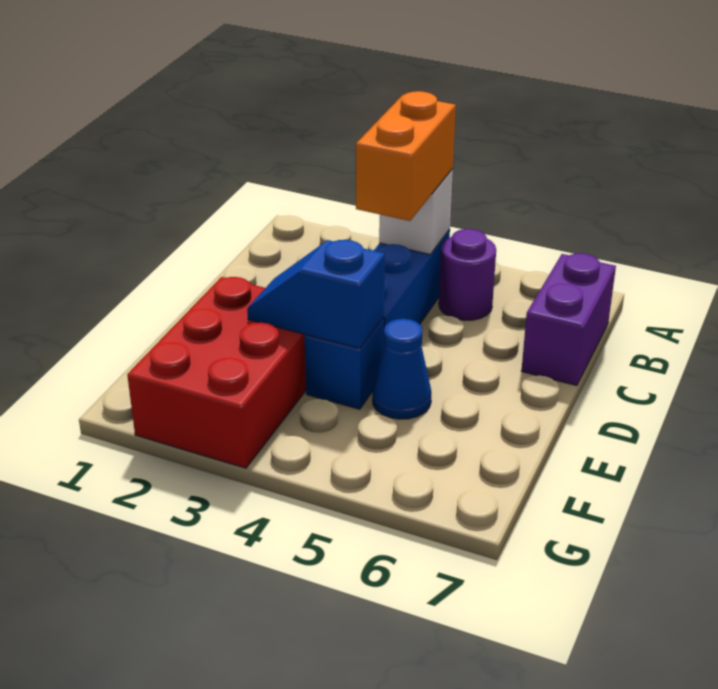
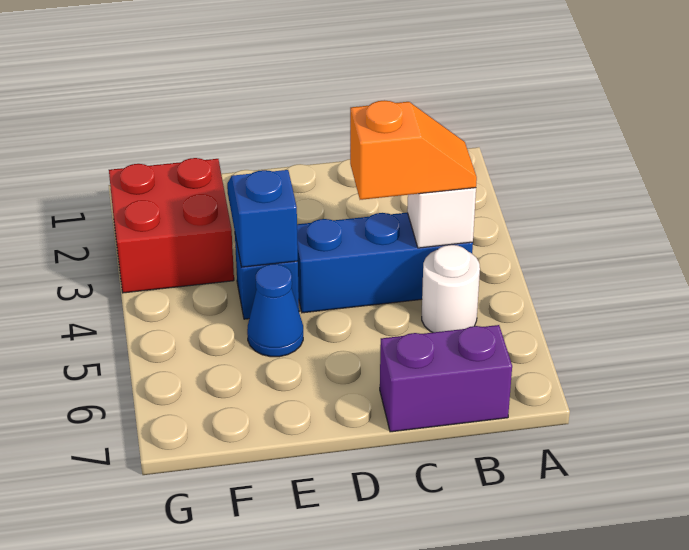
orange 1x2 brick [356,91,456,221] -> orange 1x2 slope [350,100,477,200]
purple 1x1 round brick [439,229,496,320] -> white 1x1 round brick [422,245,480,333]
red 2x3 brick [127,277,306,468] -> red 2x2 brick [109,158,234,293]

